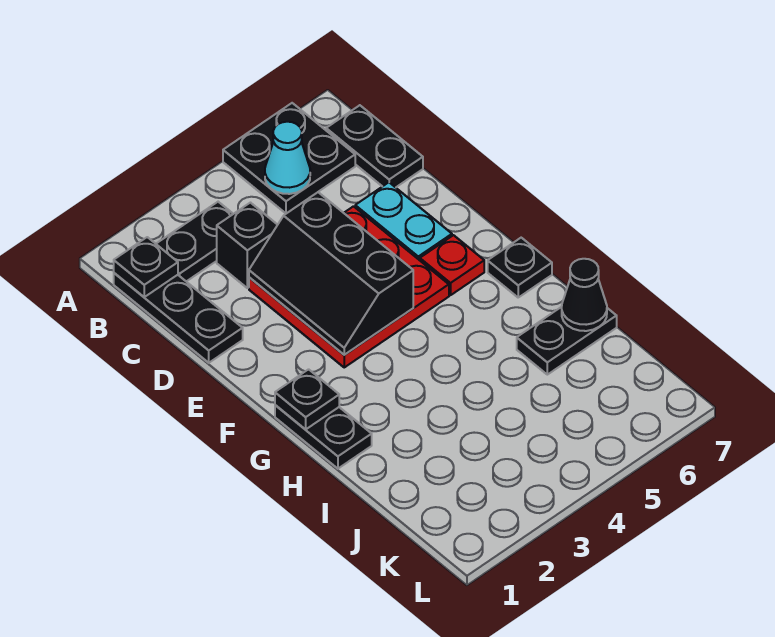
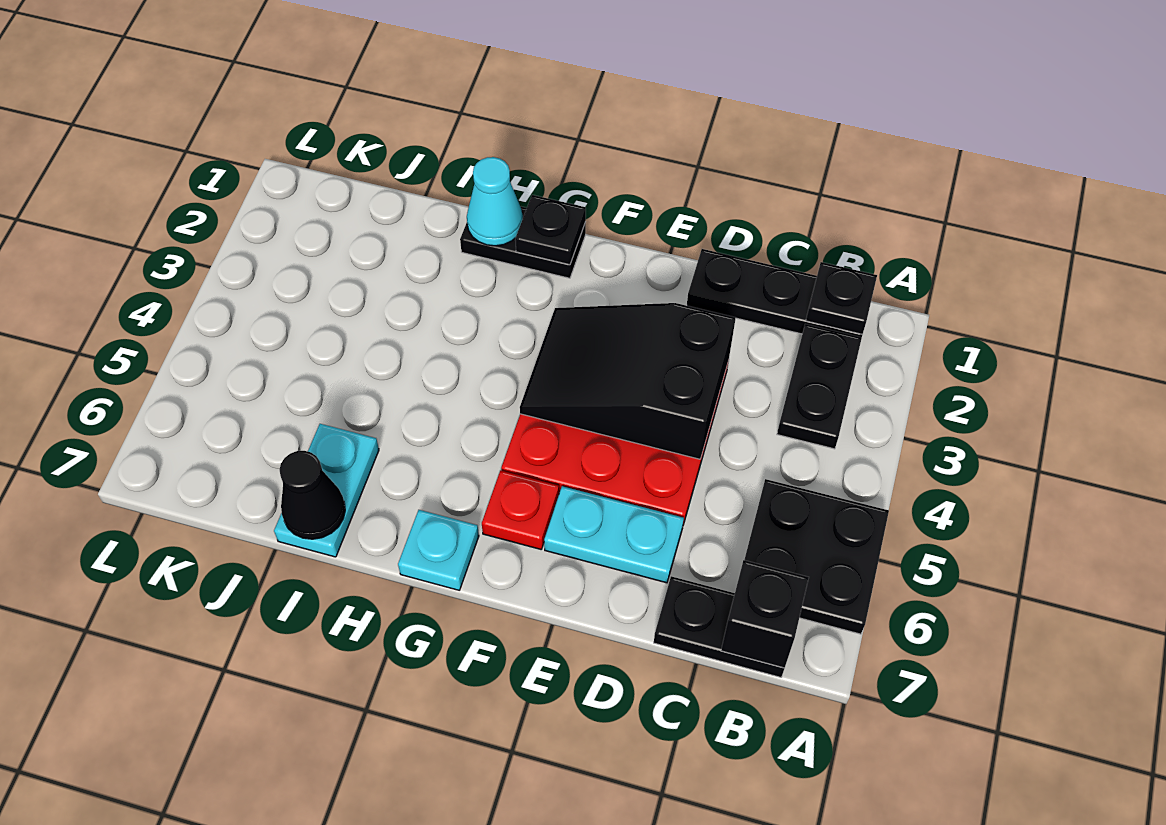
cyan 1x1 cone [265,122,310,194] -> cyan 1x1 cone moved to [467,157,523,246]
black 1x1 brick [217,203,277,288] -> black 1x1 brick moved to [721,560,809,668]
black 2x3 slope [249,192,413,355] -> black 2x3 slope turned to [520,303,736,459]
black 1x1 plate [488,238,552,297] -> cyan 1x1 plate [398,510,479,590]
black 1x2 plate [517,307,617,375] -> cyan 1x2 plate [274,424,379,557]

